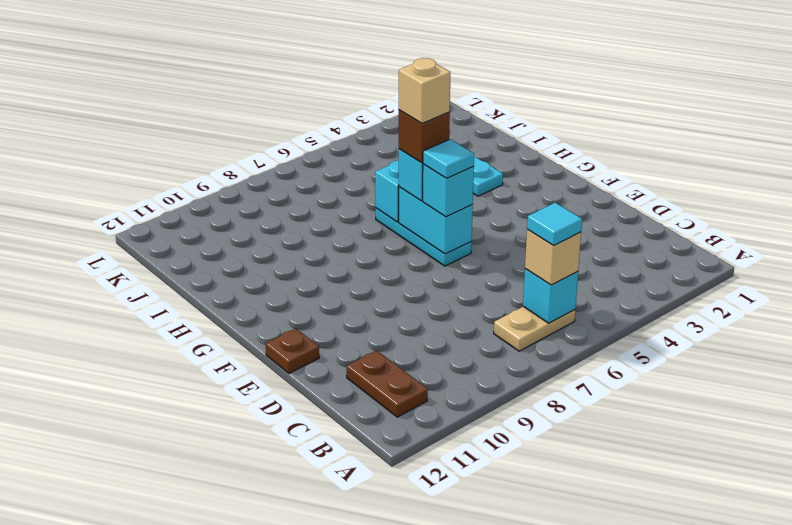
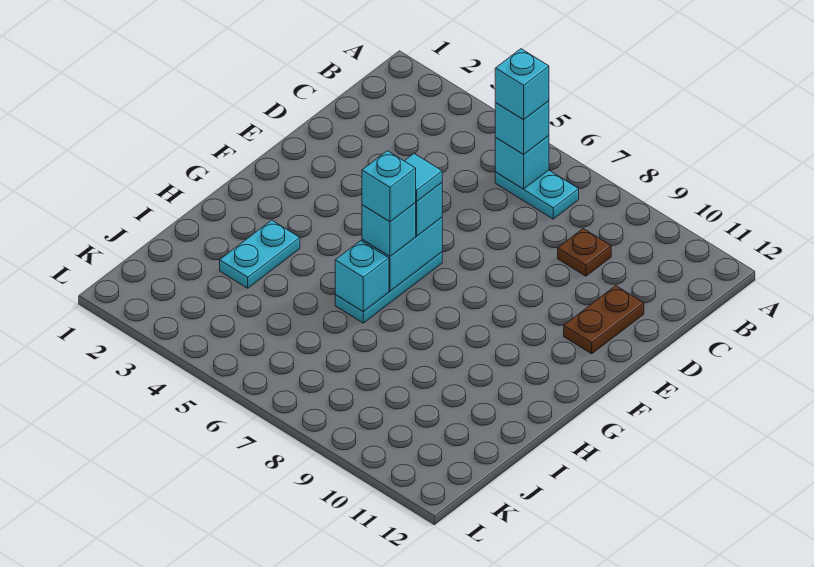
tan 1x2 plate [494,307,575,351] -> cyan 1x2 plate [495,170,579,219]
tan 1x1 brick [525,229,581,285] -> cyan 1x1 brick [495,101,549,154]
cyan 1x1 tile [527,203,582,246] -> cyan 1x1 brick [495,49,549,120]
brown 1x2 plate [347,350,428,417] -> brown 1x2 plate moved to [564,286,644,354]
brown 1x1 plate [266,329,319,373] -> brown 1x1 plate moved to [558,229,611,276]
brown 1x1 brick [399,110,450,163] -> cyan 1x1 brick [362,151,416,222]
tan 1x1 brick [399,58,450,123] -> none

